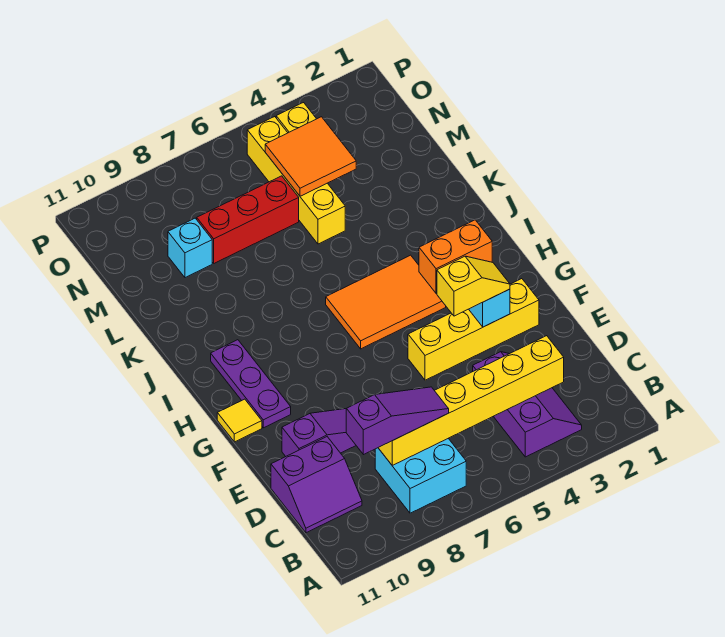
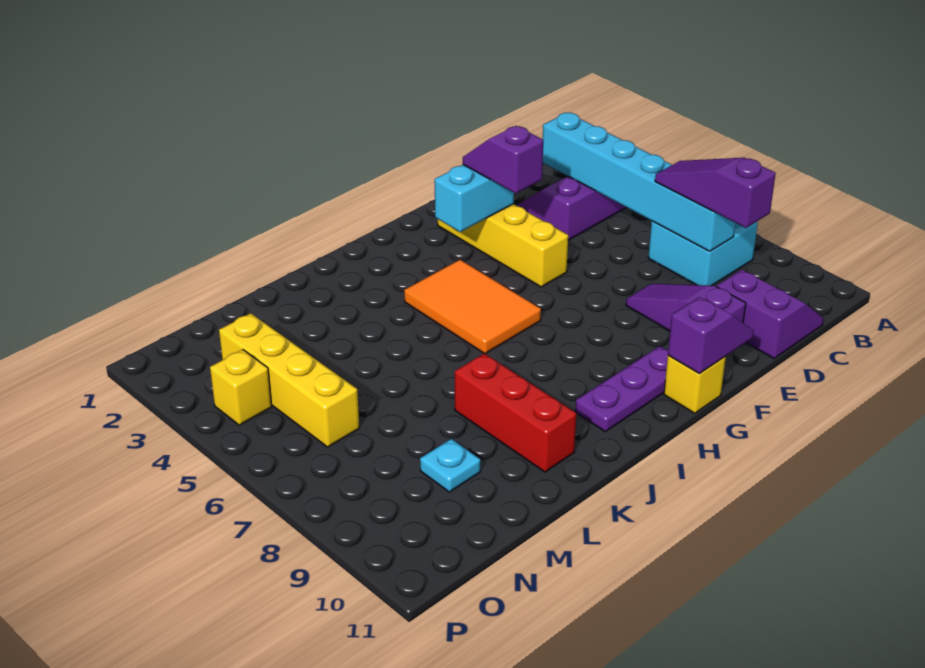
yellow 1x6 brick [378,336,564,466] -> cyan 1x6 brick [543,113,735,251]
yellow 1x2 slope [437,256,510,316] -> purple 1x2 slope [463,126,543,193]
none -> purple 1x2 slope [668,297,754,374]
orange 1x2 brick [419,220,492,293] -> none
yellow 1x1 tile [217,399,262,442] -> yellow 1x1 brick [664,355,726,413]
yellow 1x4 brick [247,117,345,244] -> yellow 1x4 brick turned to [219,313,359,447]
orange 2x2 tile [265,117,356,196] -> none
red 1x3 brick [197,176,299,263] -> red 1x3 brick moved to [455,353,576,472]
cyan 1x1 brick [168,218,212,278] -> cyan 1x1 plate [420,439,480,492]

